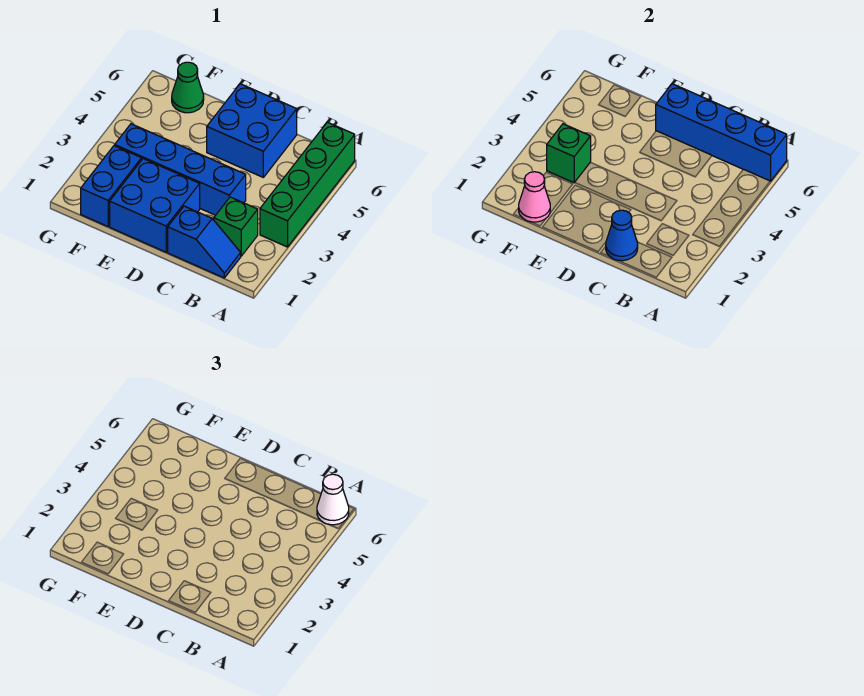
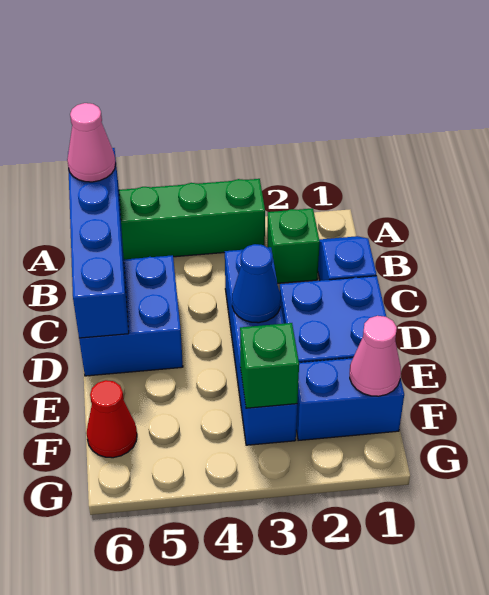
white 1x1 cone [317,474,349,525] -> pink 1x1 cone [67,103,116,182]
blue 1x1 cone [606,210,638,261] -> blue 1x1 cone moved to [232,244,281,323]
green 1x1 cone [172,62,204,113] -> red 1x1 cone [86,380,137,458]

